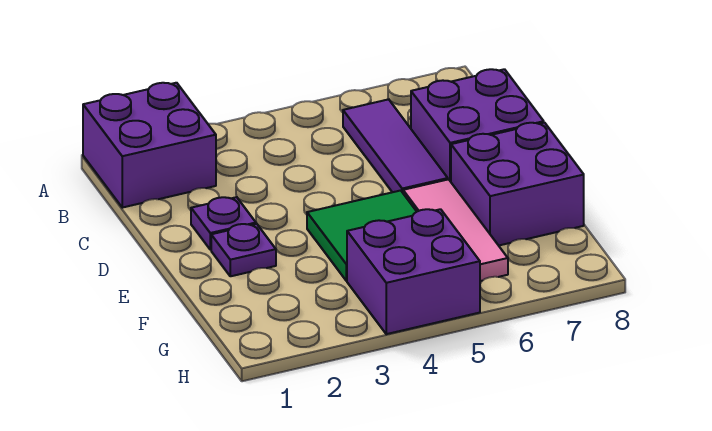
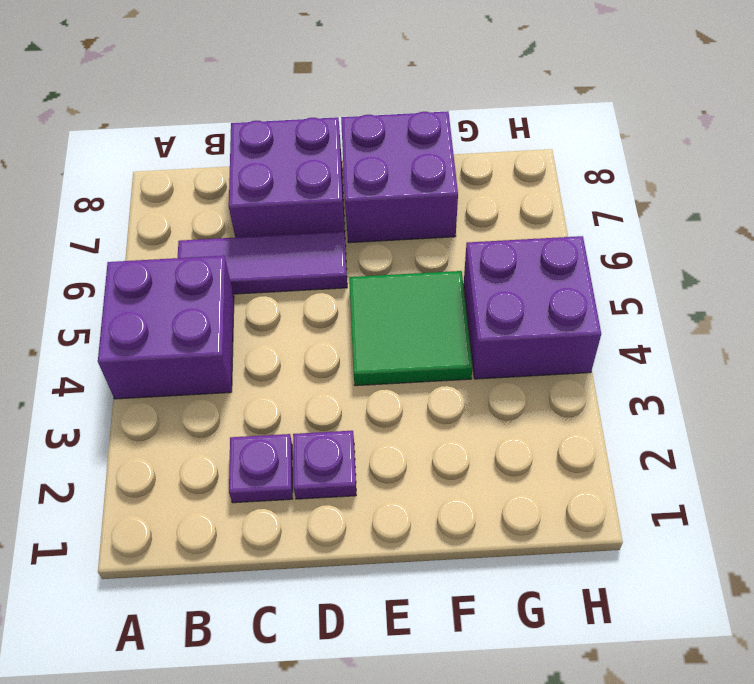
purple 2x2 brick [83,83,216,208] -> purple 2x2 brick moved to [98,256,234,399]
purple 1x1 plate [211,224,276,276] -> purple 1x1 plate moved to [229,434,293,503]
pink 1x3 tile [403,179,508,281] -> none

